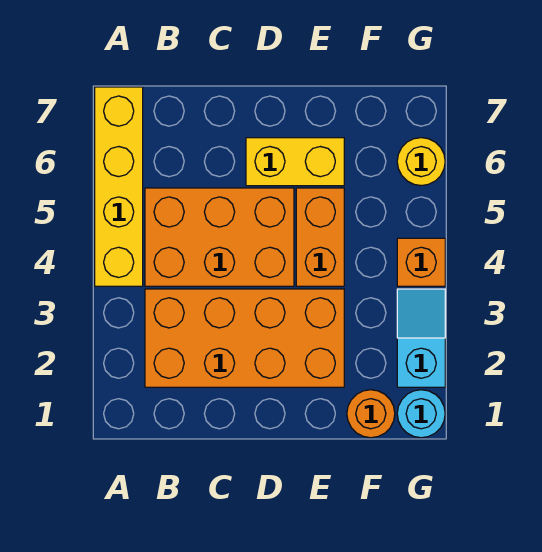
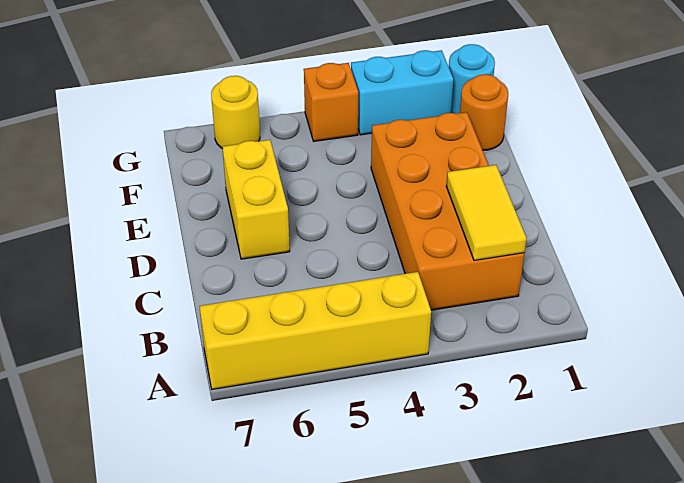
none -> yellow 1x2 tile [446,165,526,260]
orange 2x3 brick [145,188,294,286] -> none
orange 1x2 brick [296,188,344,286] -> none
cyan 1x2 slope [397,289,445,387] -> cyan 1x2 brick [351,50,453,135]

